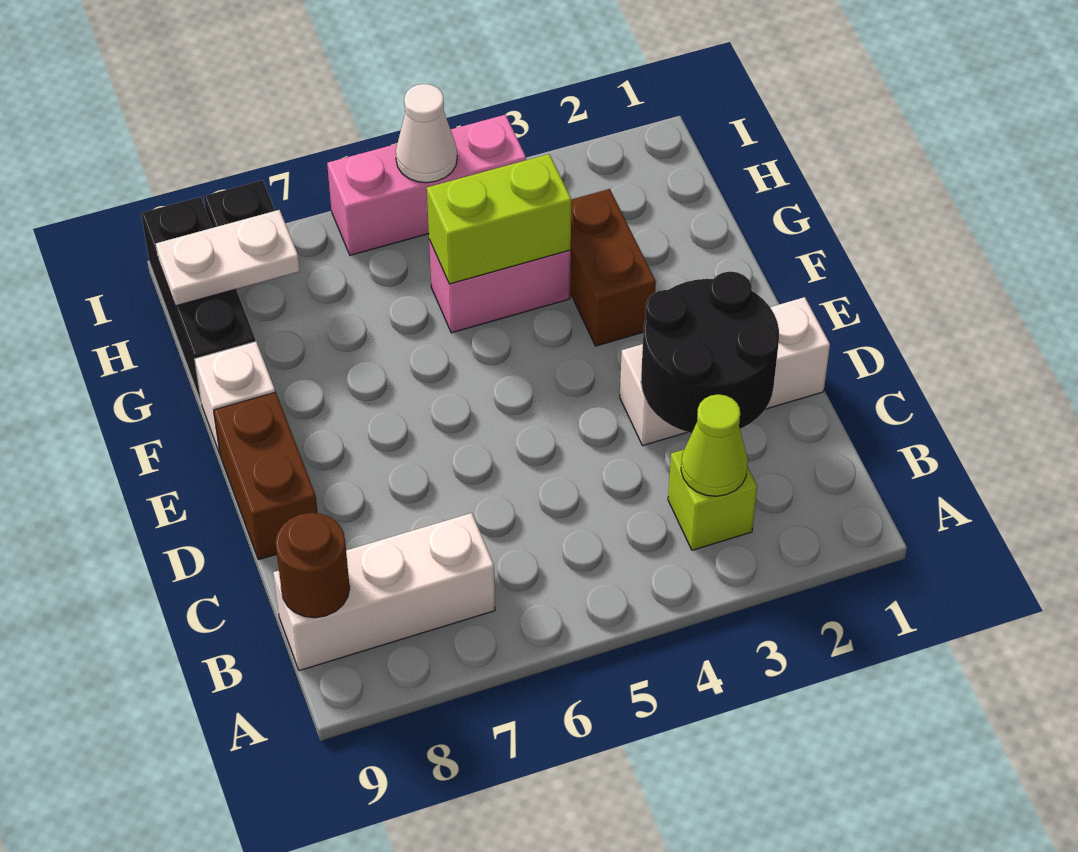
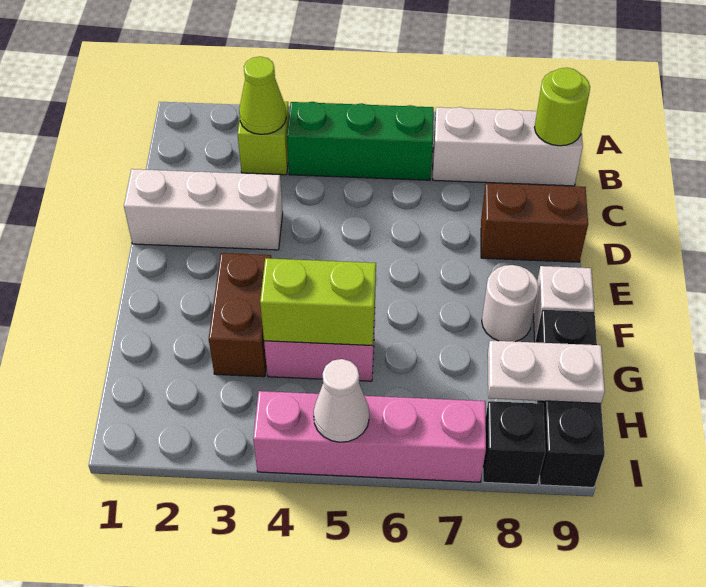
none -> green 1x3 brick [287,102,434,180]
brown 1x1 round brick [275,513,350,618] -> lime 1x1 round brick [535,68,590,146]
black 2x2 round brick [641,272,779,433] -> none
brown 1x2 brick [214,392,318,560] -> brown 1x2 brick turned to [481,183,588,262]
none -> white 1x1 round brick [482,265,538,342]
pink 1x3 brick [327,115,526,255] -> pink 1x4 brick [253,391,486,482]

